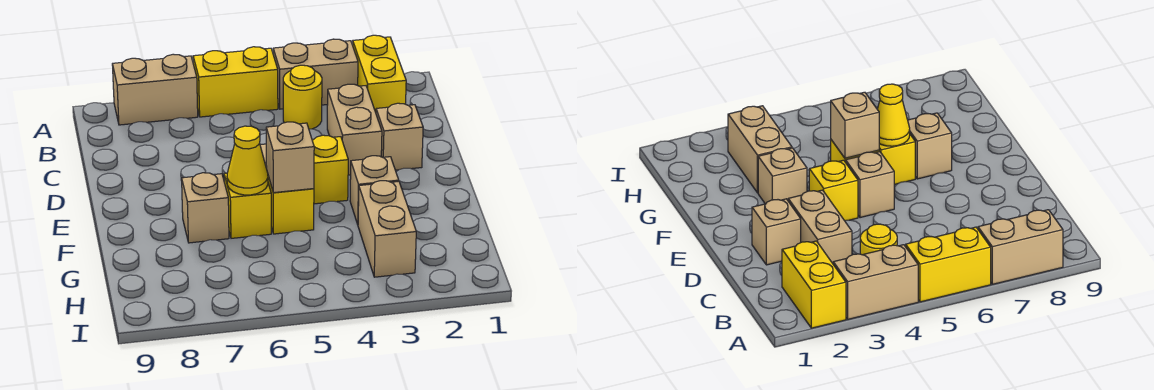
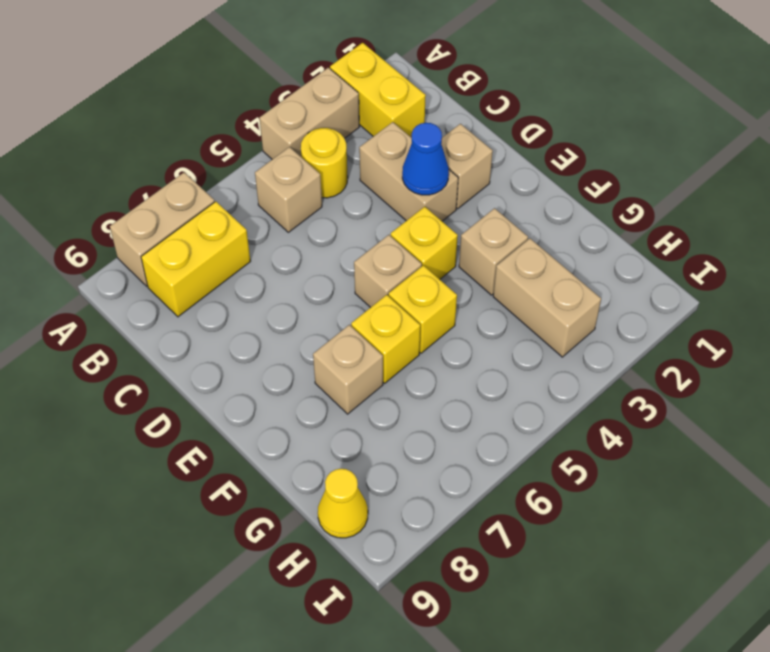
yellow 1x2 brick [193,47,278,117] -> yellow 1x2 brick moved to [141,201,251,317]
none -> blue 1x1 cone [402,123,449,195]
tan 1x1 brick [266,122,314,193] -> tan 1x1 brick moved to [255,147,322,232]
yellow 1x1 cone [227,126,268,195] -> yellow 1x1 cone moved to [318,469,368,538]

